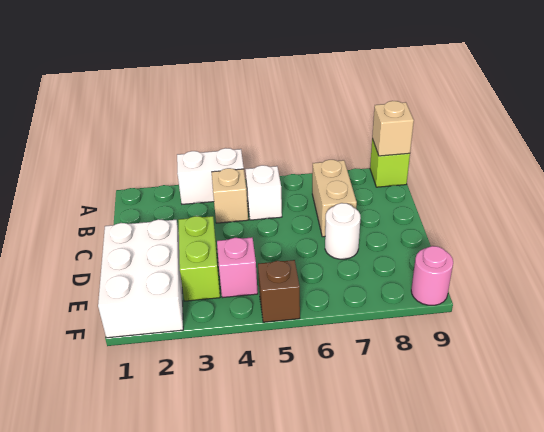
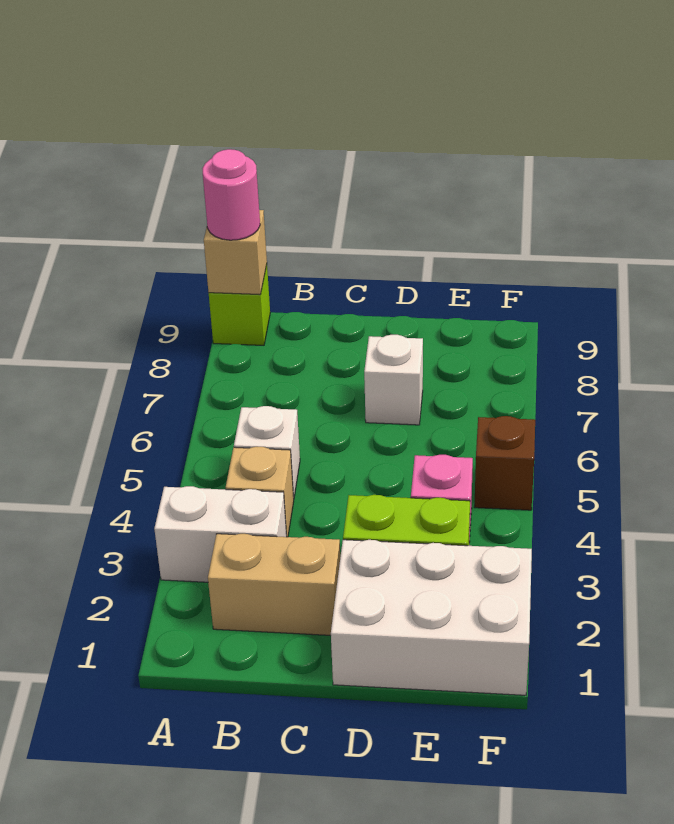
white 1x2 brick [177,148,244,204] -> white 1x2 brick turned to [154,486,287,582]
tan 1x2 brick [312,160,357,237] -> tan 1x2 brick moved to [208,534,340,635]
white 1x1 round brick [325,203,360,259] -> white 1x1 brick [364,335,423,425]
pink 1x1 round brick [411,246,453,305] -> pink 1x1 round brick moved to [202,149,260,240]

